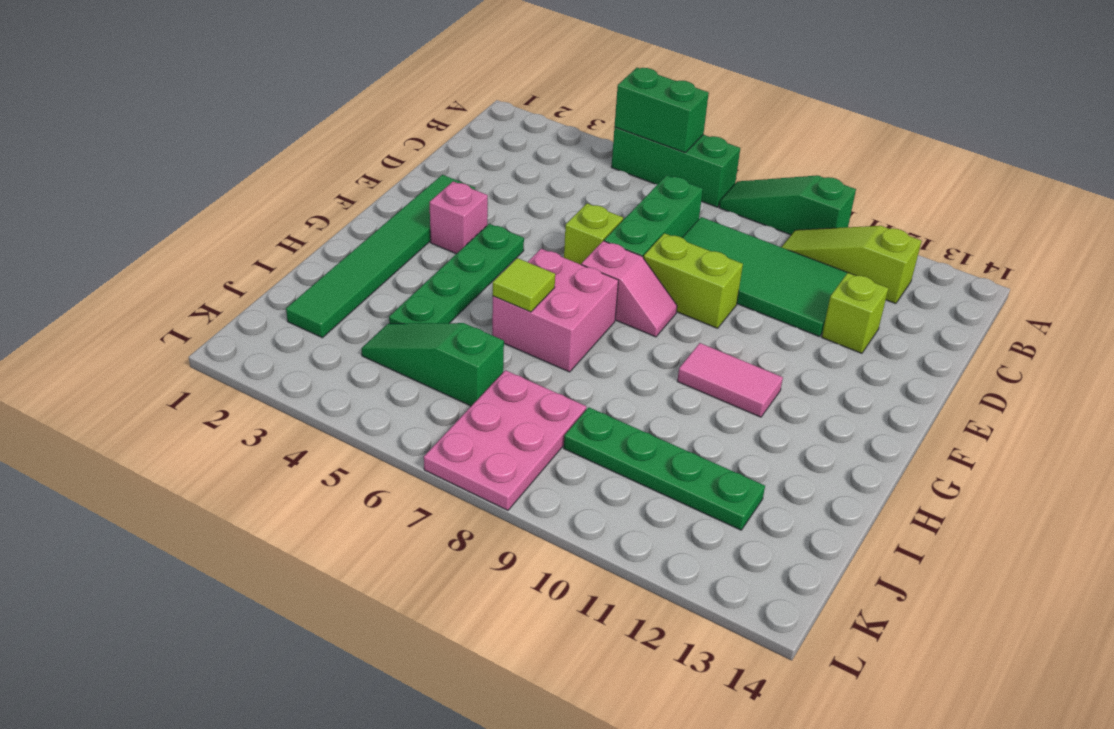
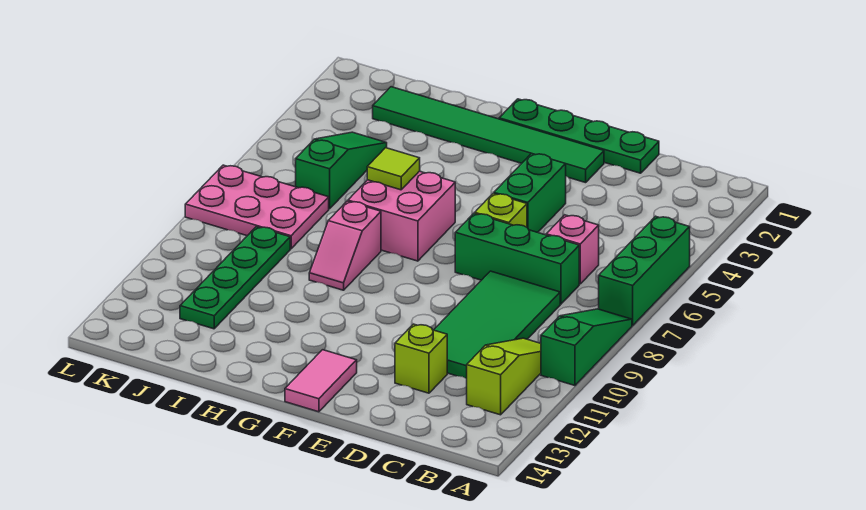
green 1x2 brick [615,68,709,153] -> green 1x2 brick moved to [494,153,566,232]
lime 1x2 brick [644,233,743,328] -> none
pink 1x1 brick [430,181,488,254] -> pink 1x1 brick moved to [546,215,599,284]
green 1x4 plate [389,224,524,324] -> green 1x4 plate moved to [499,99,659,173]
pink 1x2 slope [581,241,677,337] -> pink 1x2 slope moved to [309,201,381,290]
pink 1x2 tile [677,343,783,417] -> pink 1x2 tile moved to [285,350,357,412]

